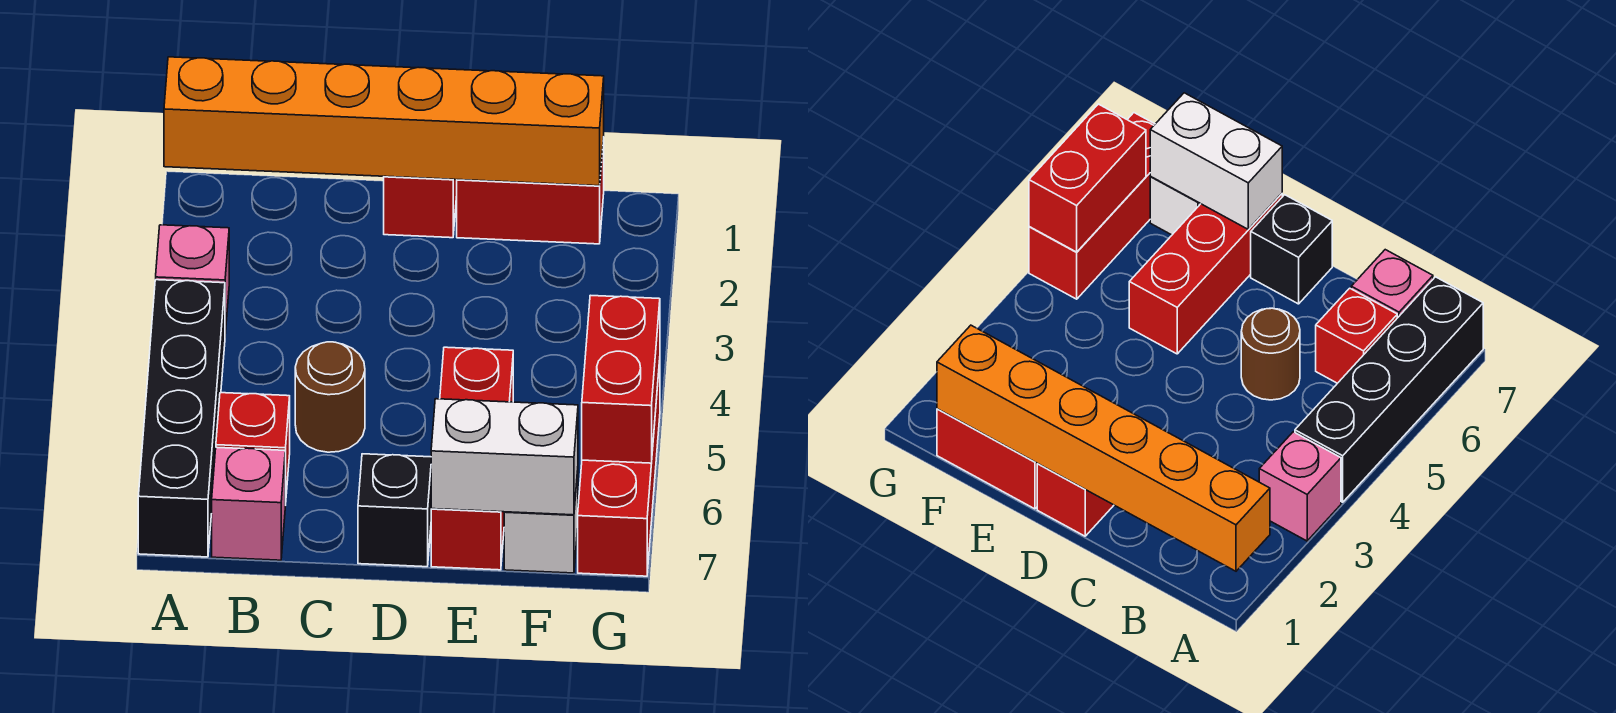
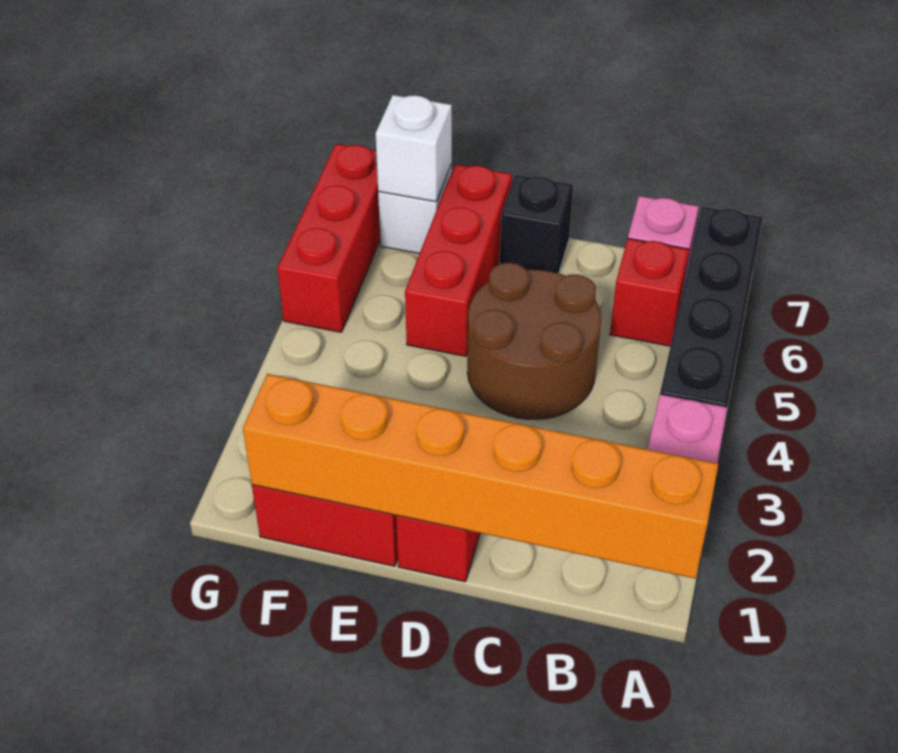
brown 1x1 round brick [295,342,365,452] -> brown 2x2 round brick [467,263,601,420]
white 1x2 brick [431,399,578,515] -> white 1x1 brick [376,95,452,202]
red 1x2 brick [582,295,660,463] -> none

